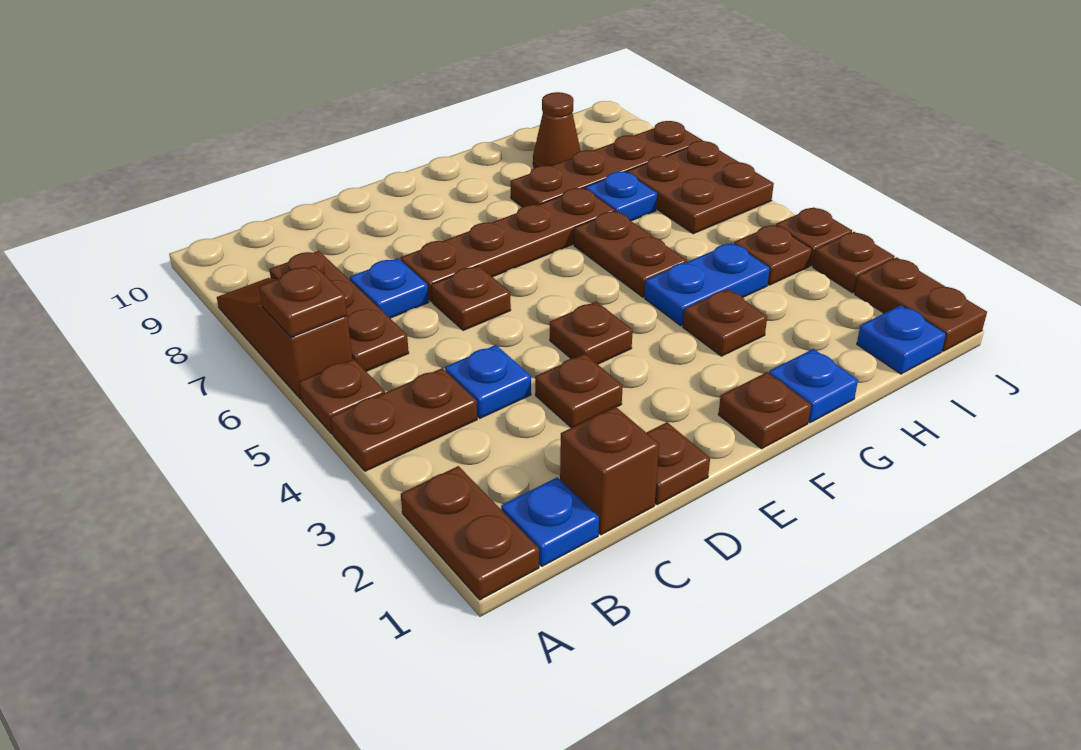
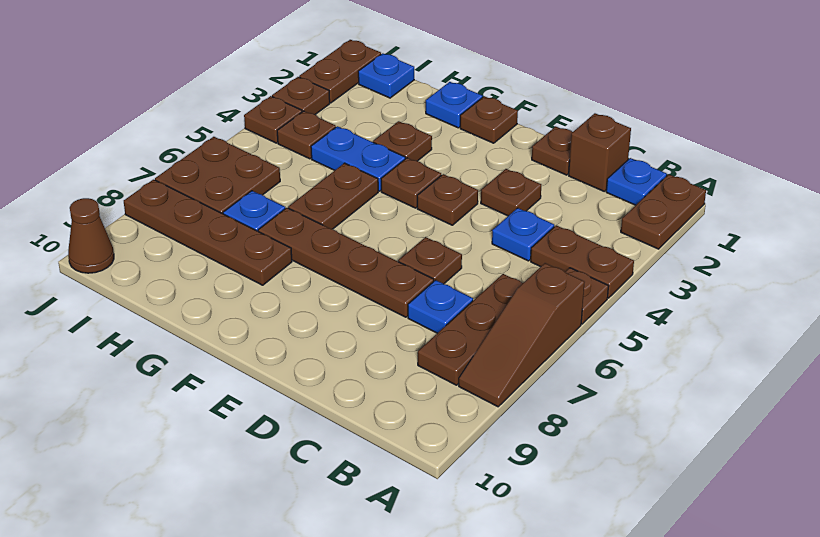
brown 1x1 plate [259,266,347,337] -> brown 1x1 plate moved to [381,158,441,208]
brown 1x1 cone [533,92,581,168] -> brown 1x1 cone moved to [68,198,114,273]

